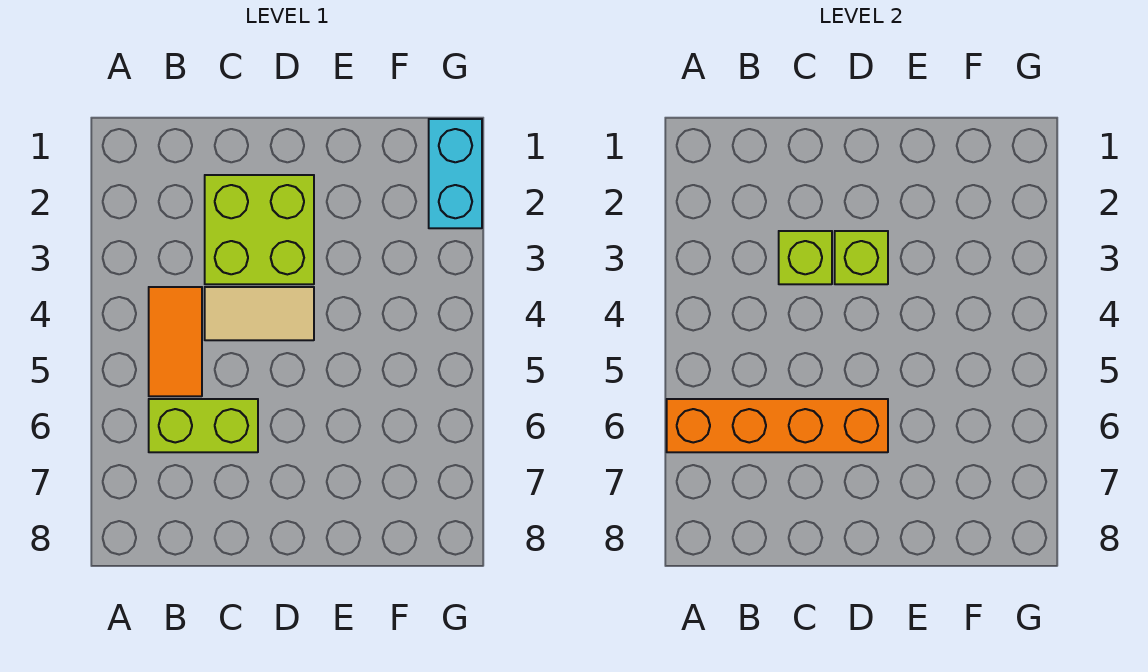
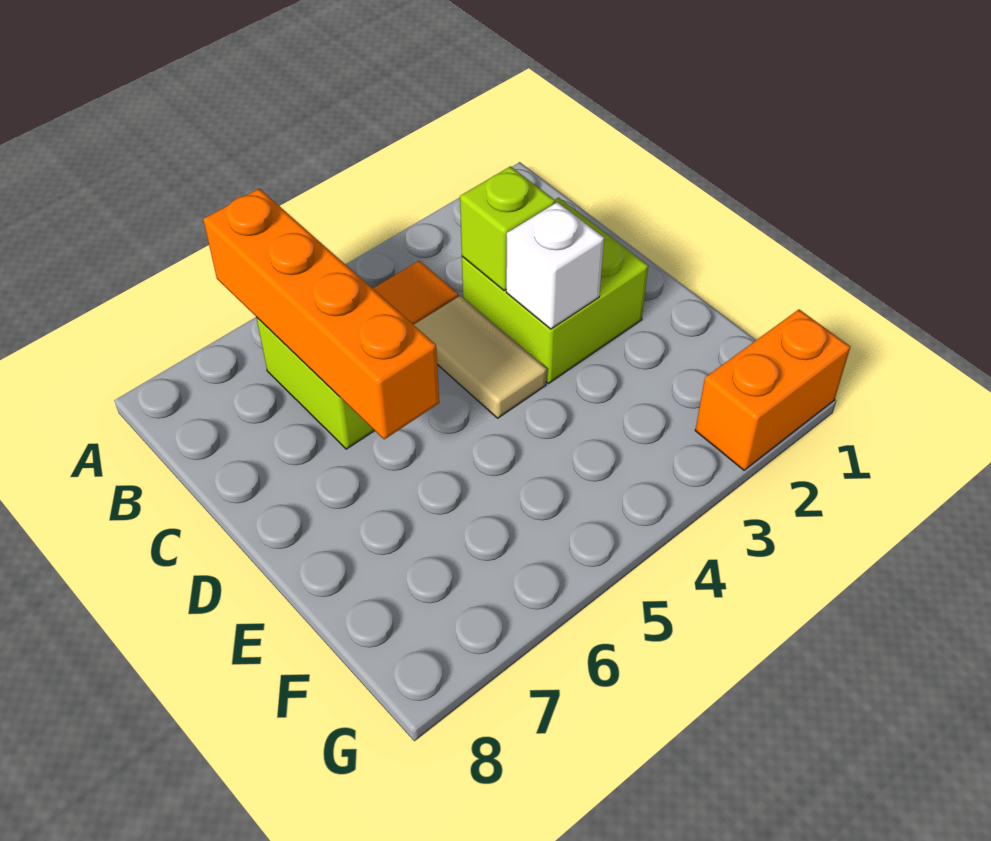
lime 1x1 brick [835,231,888,284] -> white 1x1 brick [506,202,604,329]
cyan 1x2 brick [429,119,482,228] -> orange 1x2 brick [695,309,850,470]

